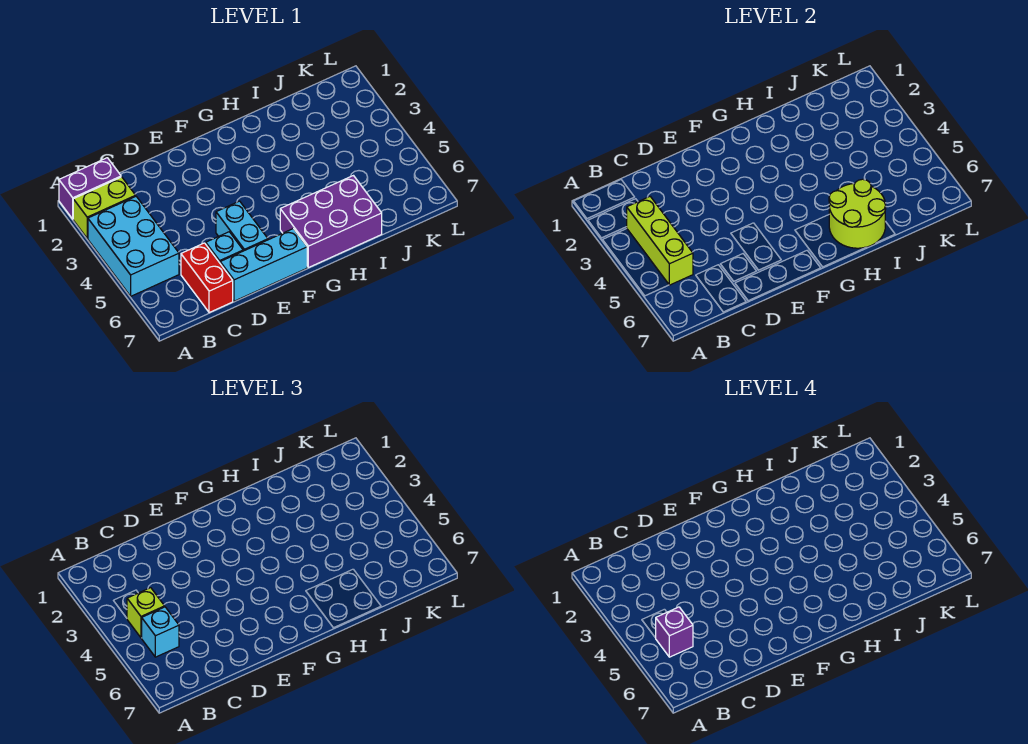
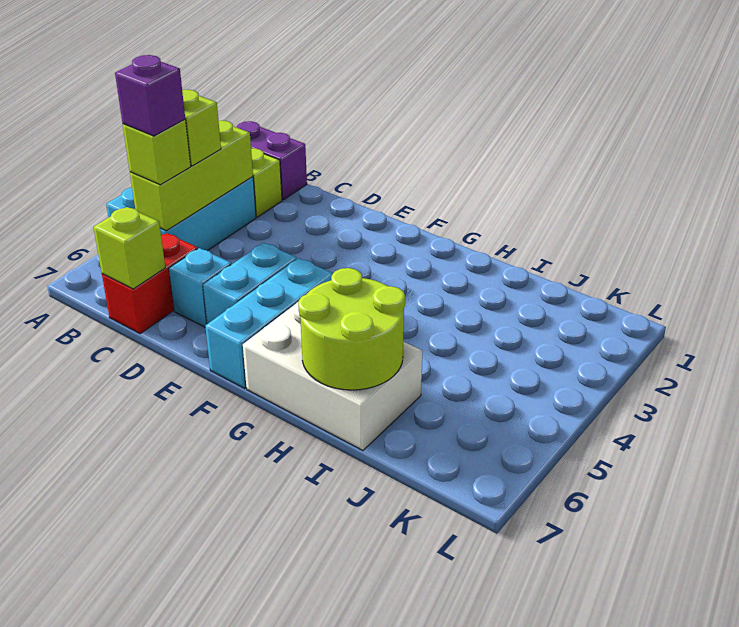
cyan 1x1 brick [142,607,179,657] -> lime 1x1 brick [123,119,191,185]
none -> lime 1x1 brick [94,207,165,289]
cyan 1x3 brick [220,229,307,301] -> cyan 1x3 brick turned to [205,258,333,389]
purple 2x3 brick [280,176,382,268] -> white 2x3 brick [243,302,422,450]

